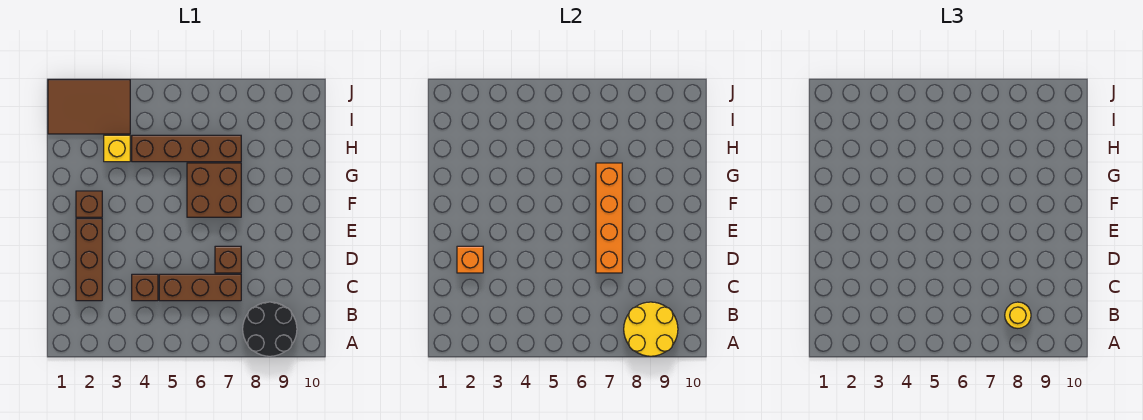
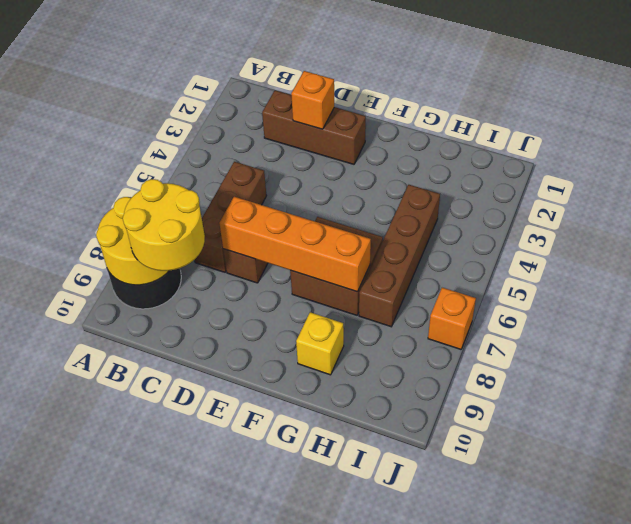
yellow 1x1 round brick [1005,302,1031,328] -> yellow 2x2 round brick [123,179,205,271]
brown 1x1 brick [132,274,158,301] -> none
brown 1x1 brick [76,191,102,217] -> none
yellow 1x1 brick [104,135,130,162] -> yellow 1x1 brick moved to [296,312,344,375]
brown 2x3 tile [48,80,130,134] -> none
none -> orange 1x1 brick [428,288,476,349]

